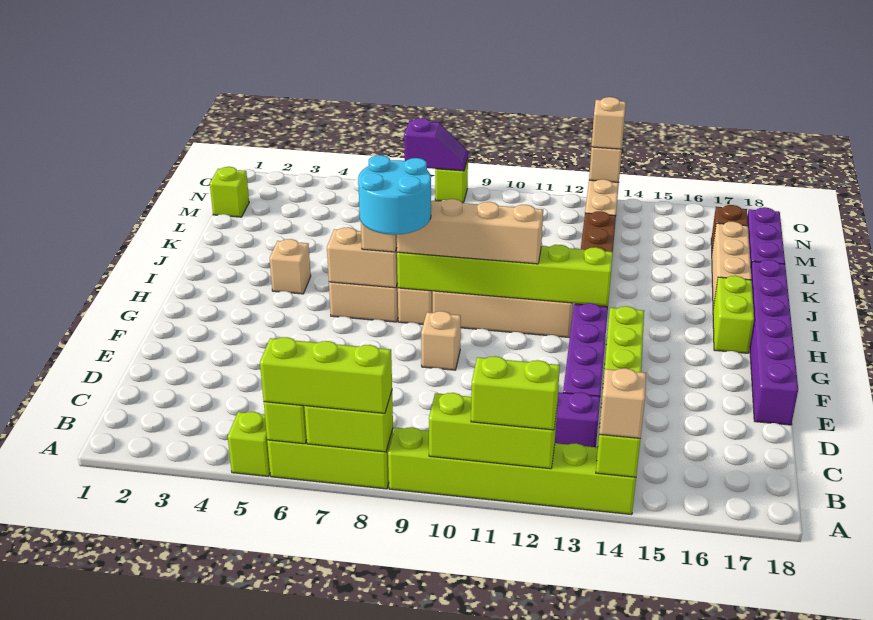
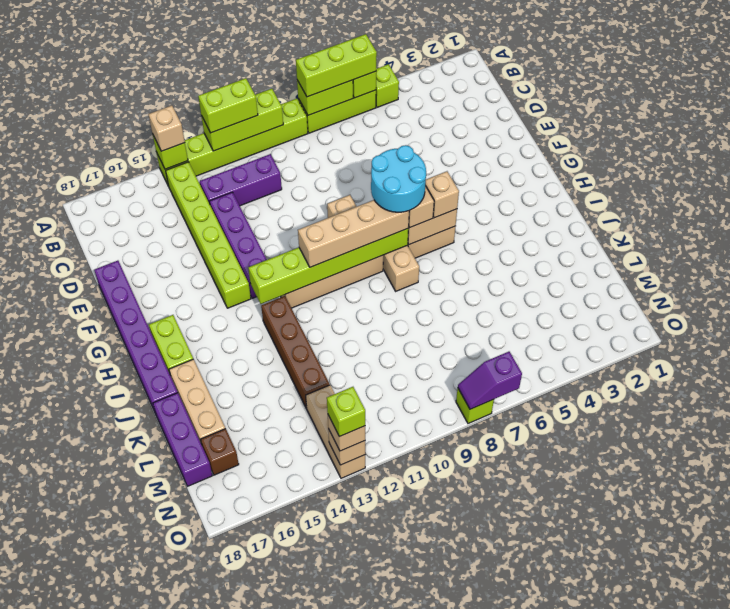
tan 1x1 brick [270,239,311,294] -> tan 1x1 brick moved to [425,171,459,218]
lime 1x1 brick [210,167,249,217] -> lime 1x1 brick moved to [327,387,365,437]

